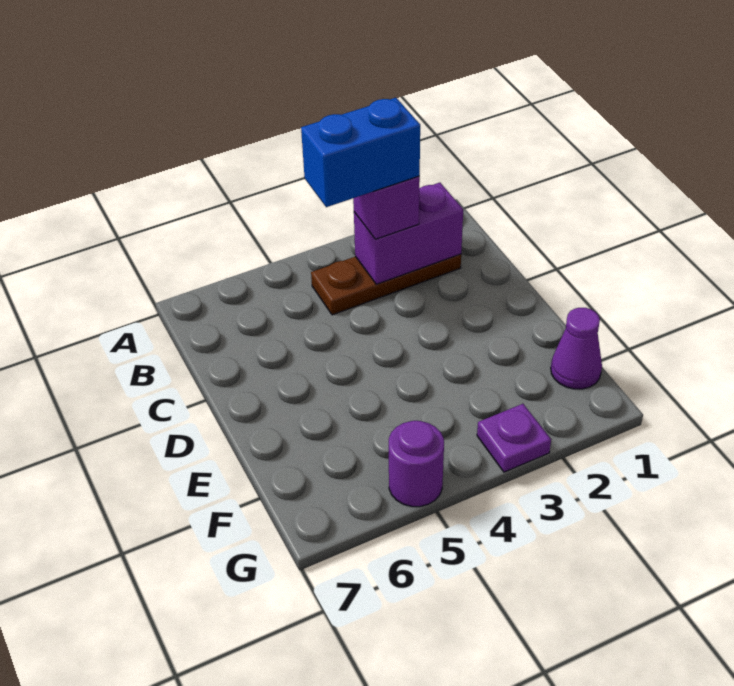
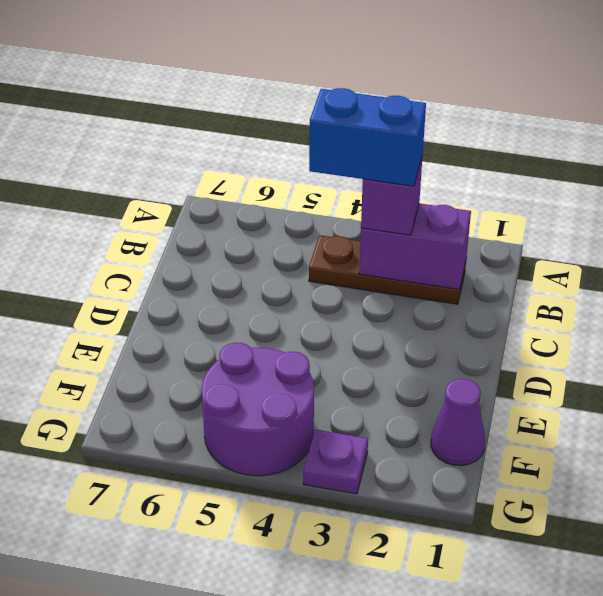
purple 1x1 round brick [389,421,444,507] -> purple 2x2 round brick [202,343,314,476]

